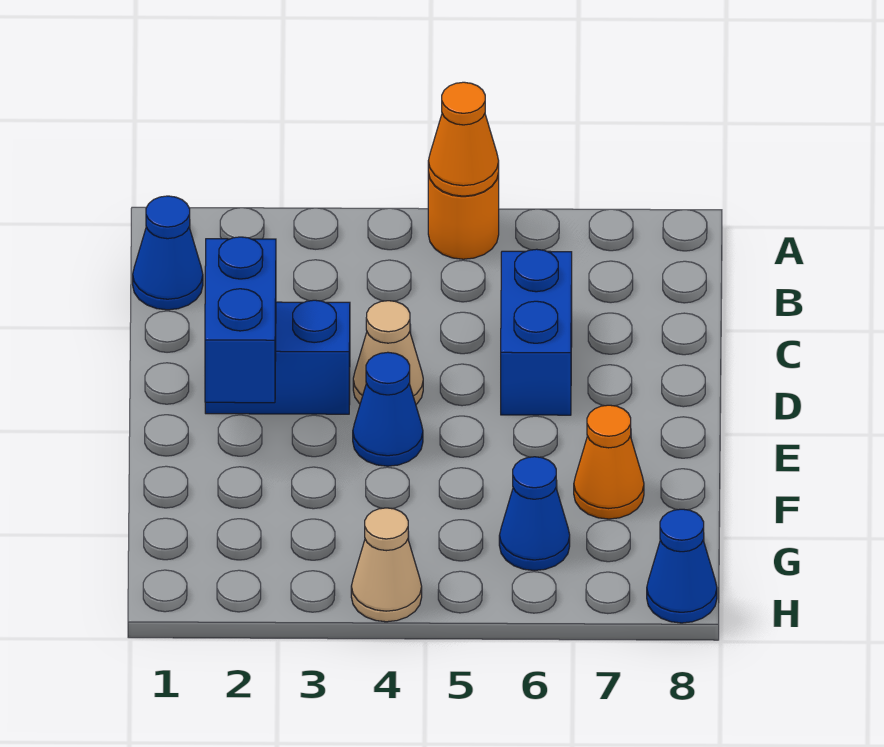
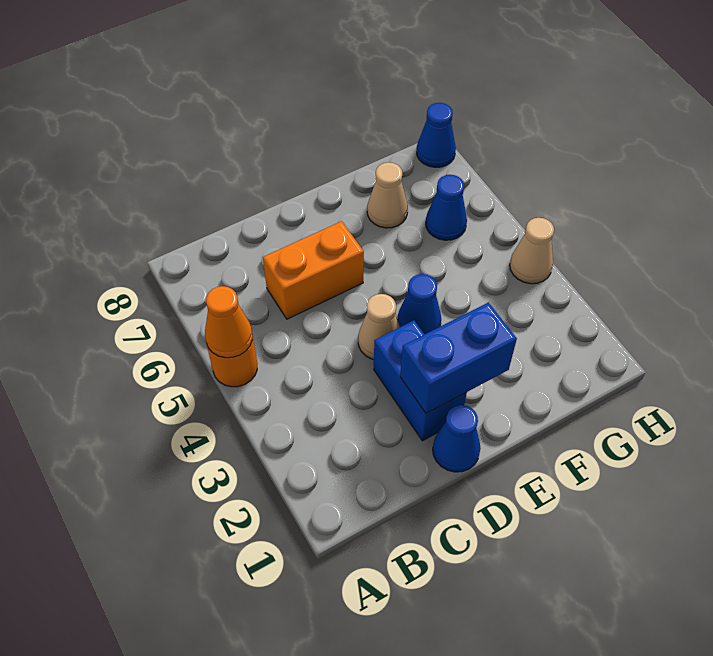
blue 1x1 cone [133,196,203,310] -> blue 1x1 cone moved to [433,405,481,472]
blue 1x2 brick [501,249,572,415] -> orange 1x2 brick [263,221,364,319]
orange 1x1 cone [574,405,644,519] -> tan 1x1 cone [367,162,408,228]

